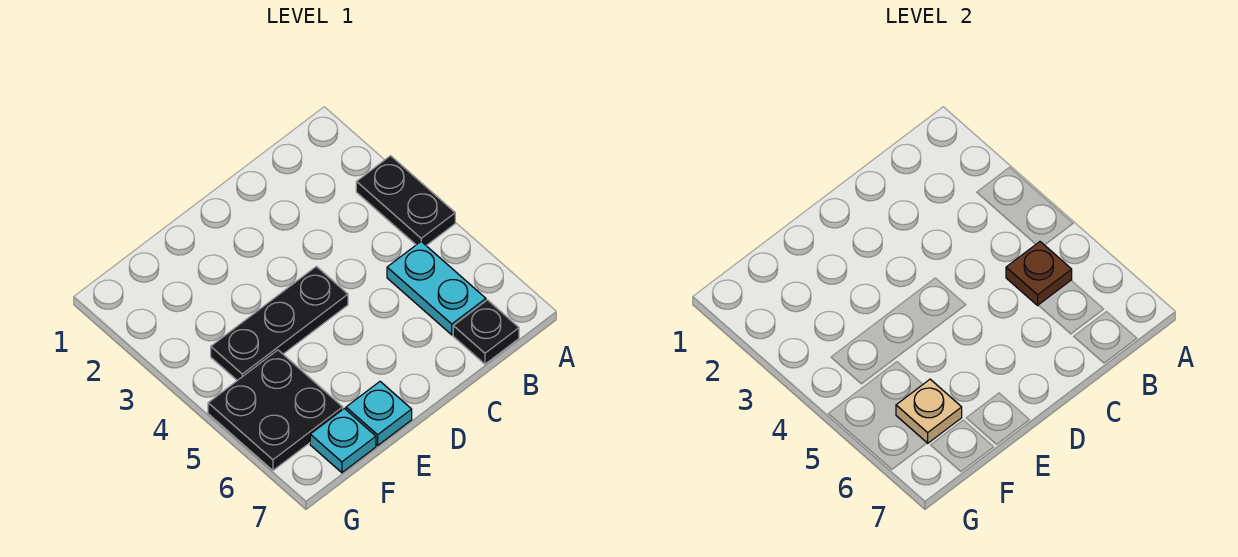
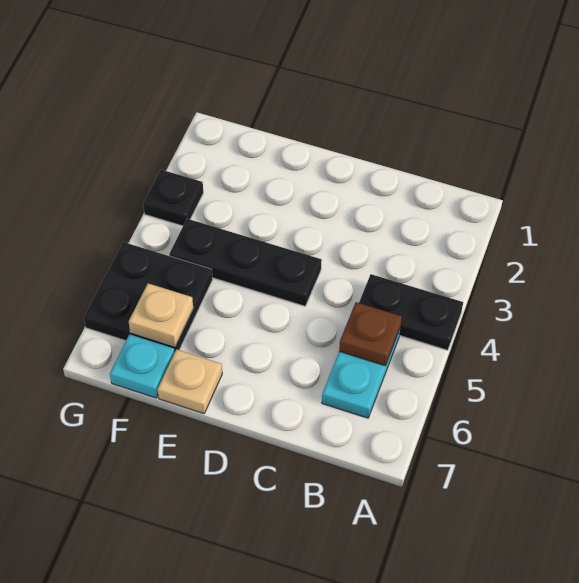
black 1x2 plate [356,156,455,245] -> black 1x2 plate turned to [359,274,463,350]
black 1x1 plate [453,300,519,364] -> black 1x1 plate moved to [143,170,203,226]
cyan 1x1 plate [346,382,412,445] -> tan 1x1 plate [158,349,222,414]

